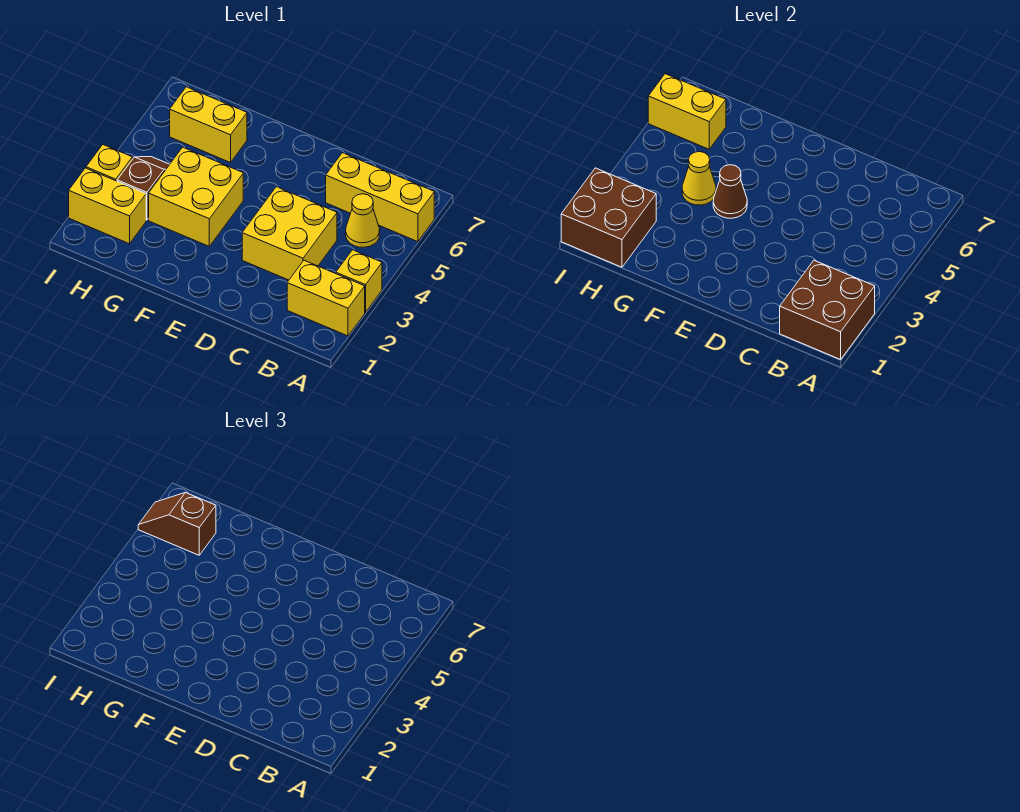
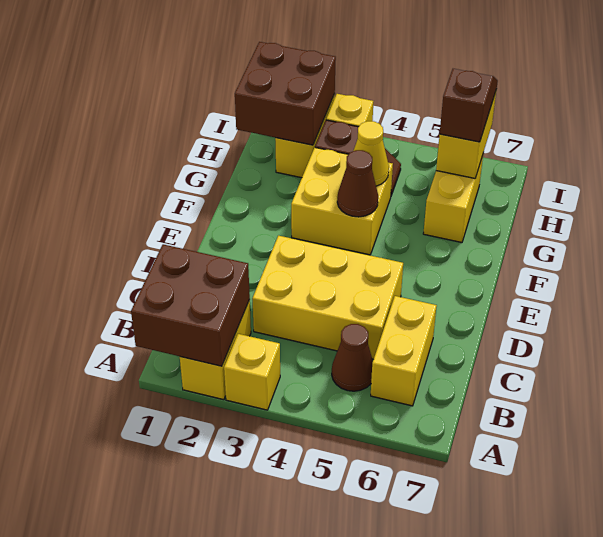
yellow 1x3 brick [326,153,434,242] -> yellow 1x2 brick [371,296,437,406]
yellow 1x1 cone [346,194,380,247] -> brown 1x1 cone [332,324,373,391]
yellow 2x2 brick [242,187,337,280] -> yellow 2x3 brick [252,236,403,359]

